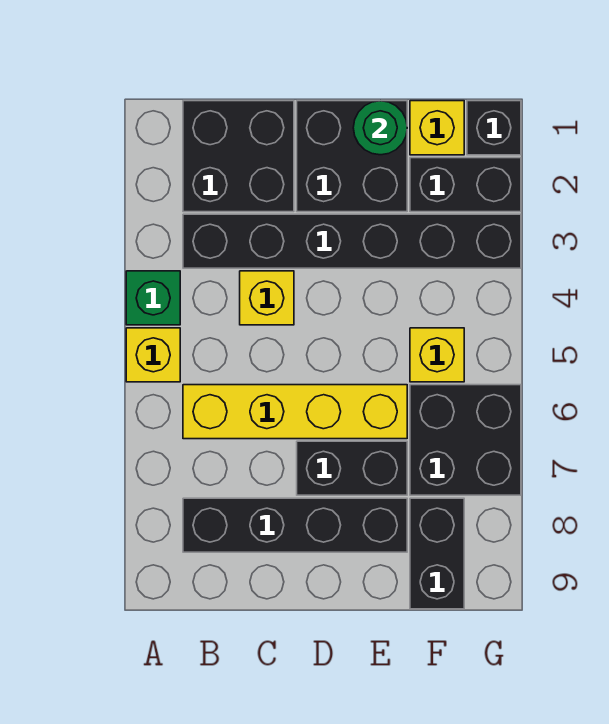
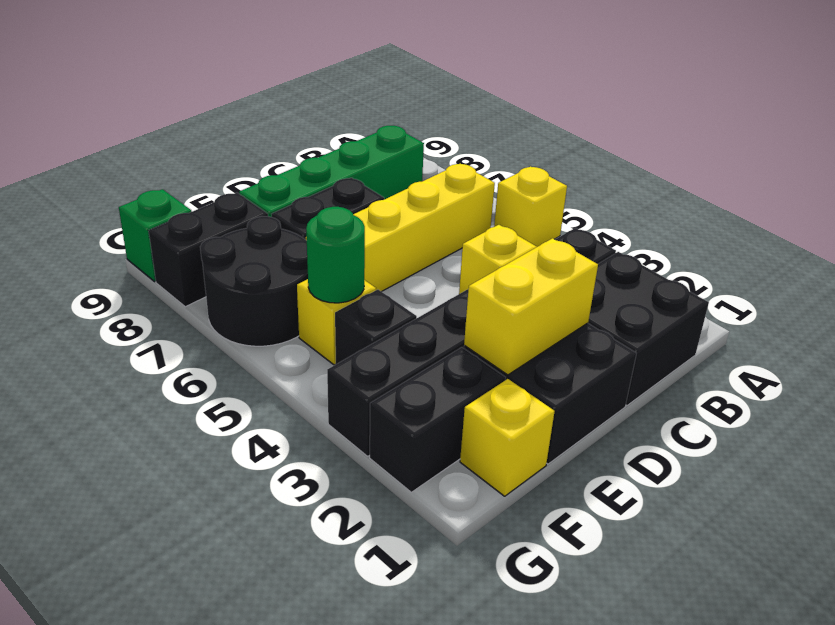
green 1x1 brick [126,271,180,325] -> green 1x1 brick moved to [119,189,192,281]
black 1x4 brick [183,498,407,552] -> green 1x4 brick [239,126,424,217]
none -> yellow 1x2 brick [464,238,598,375]
green 1x1 round brick [353,101,407,155] -> green 1x1 round brick moved to [306,207,365,303]
black 2x2 brick [410,385,521,495] -> black 2x2 round brick [200,216,308,346]
black 1x2 brick [410,498,464,609] -> black 1x2 brick turned to [149,193,268,307]
black 1x1 brick [467,101,521,155] -> black 1x1 brick moved to [335,290,417,364]

